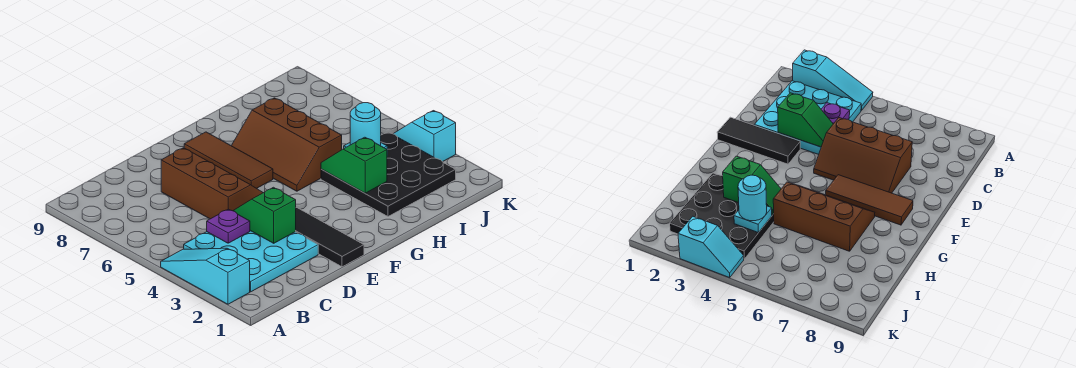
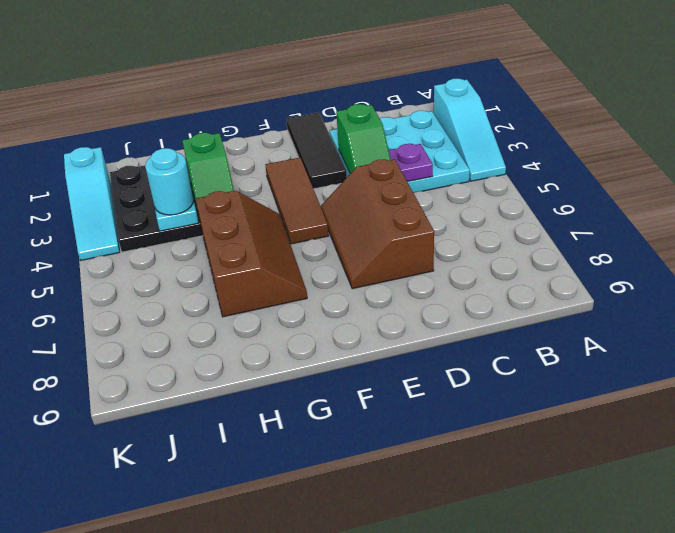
brown 1x3 tile [184,132,273,189] -> brown 1x3 tile moved to [265,158,329,244]
cyan 1x2 slope [394,111,456,162] -> cyan 1x3 slope [64,147,120,261]

